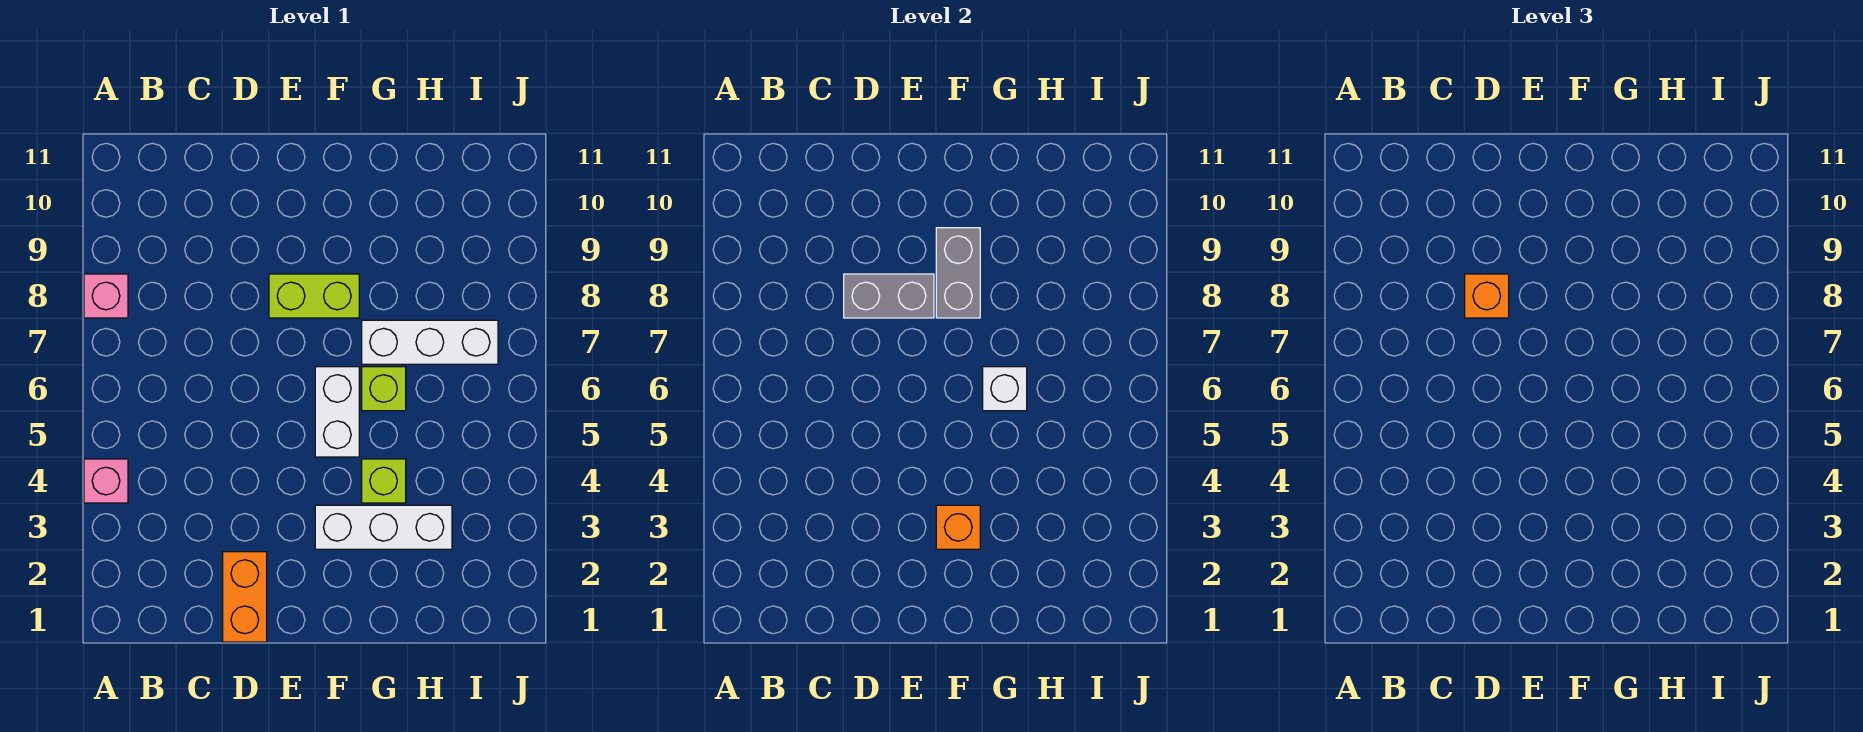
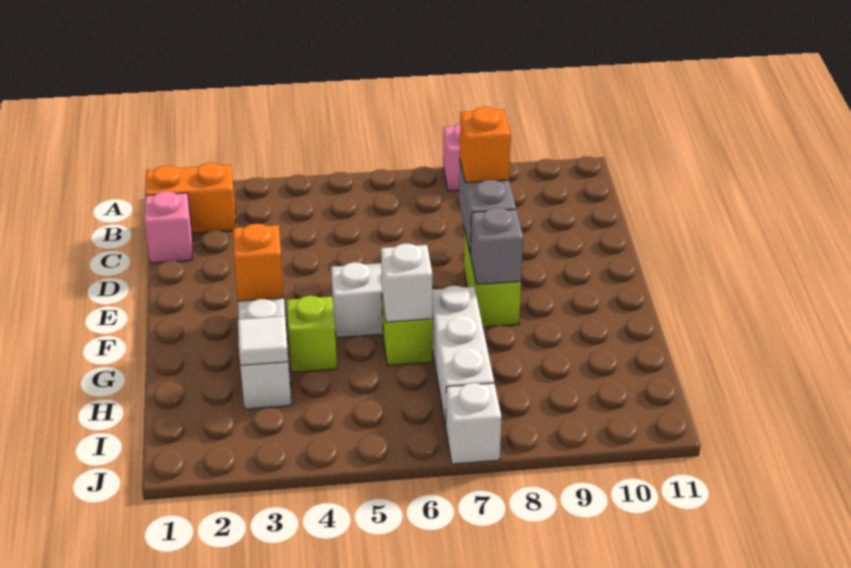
pink 1x1 brick [84,459,128,503] -> pink 1x1 brick moved to [144,191,192,263]
orange 1x2 brick [223,552,267,642] -> orange 1x2 brick moved to [145,163,236,233]
grey 1x2 brick [936,228,980,318] -> grey 1x1 brick [470,208,523,285]
none -> white 1x1 tile [238,316,288,365]
none -> white 1x1 brick [446,383,501,464]

